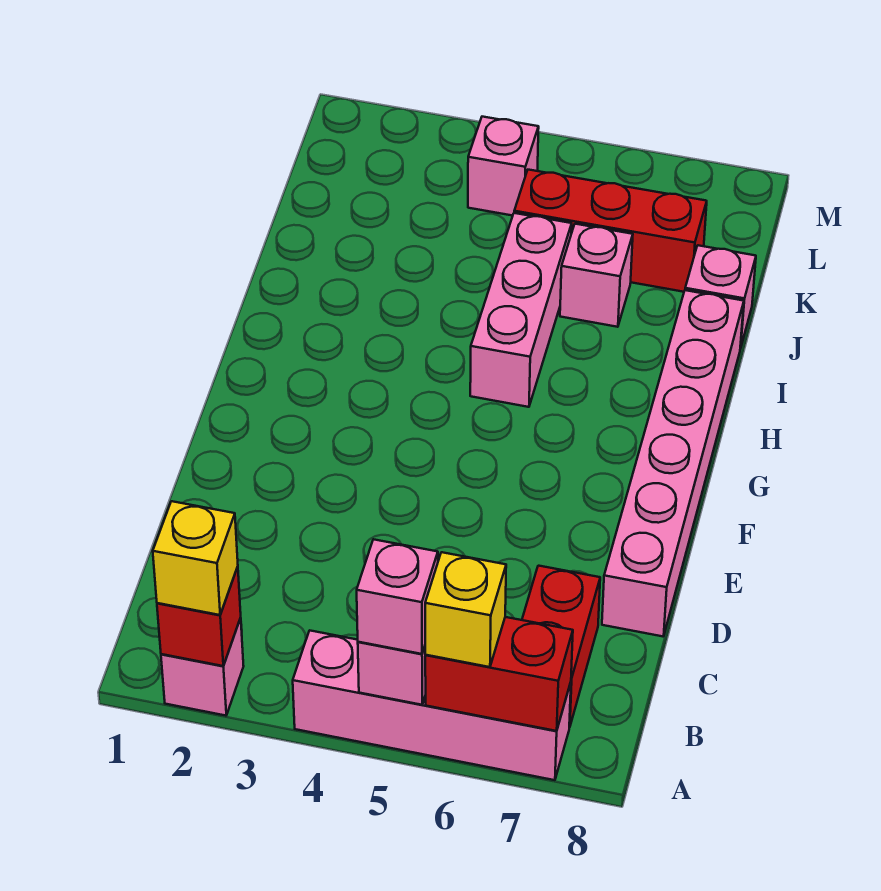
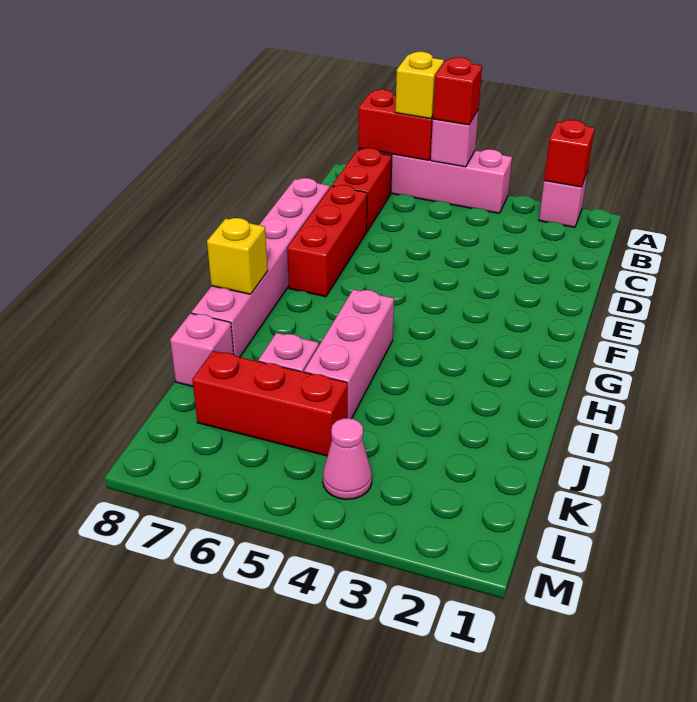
yellow 1x1 brick [153,501,238,615] -> yellow 1x1 brick moved to [207,218,268,294]
pink 1x1 brick [357,539,438,654] -> red 1x1 brick [433,57,482,125]
none -> red 1x3 brick [287,185,367,297]
pink 1x1 brick [468,117,539,216] -> pink 1x1 cone [323,418,372,499]

